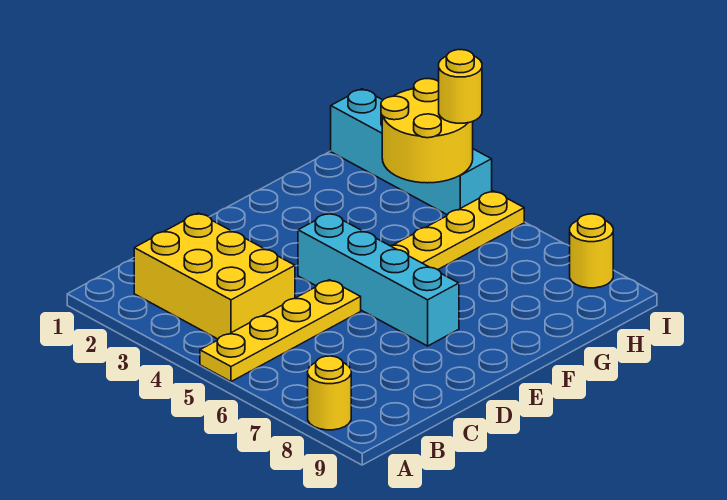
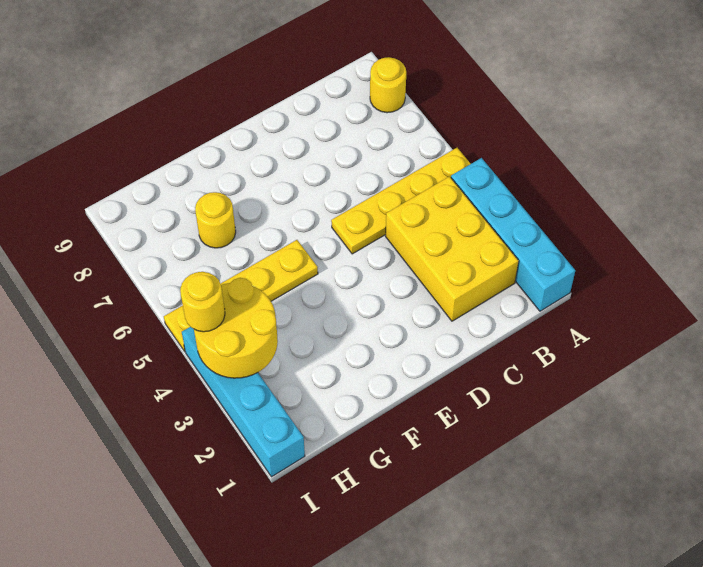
cyan 1x4 brick [298,213,459,346] -> cyan 1x4 brick moved to [451,158,575,311]
yellow 1x1 round brick [570,214,613,288] -> yellow 1x1 round brick moved to [195,192,236,248]

